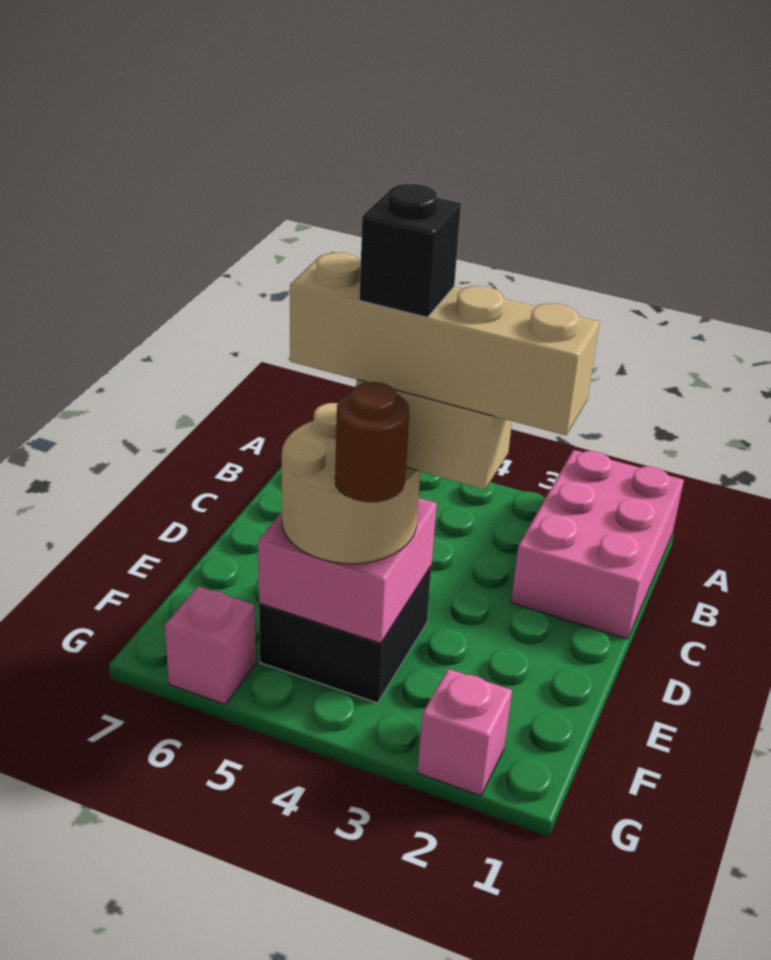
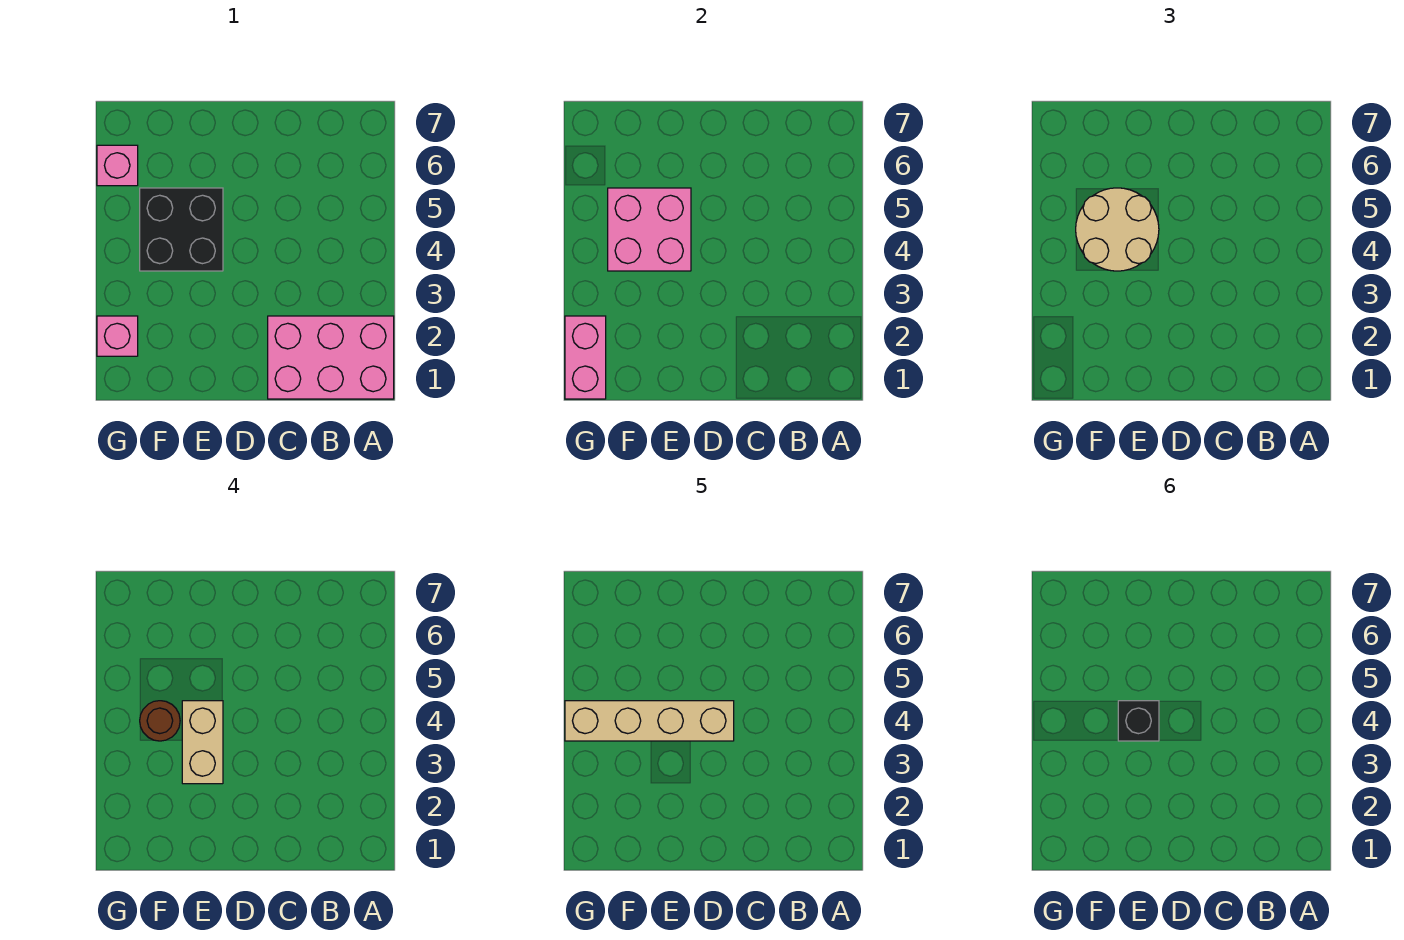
tan 1x4 brick [290,252,600,435] -> tan 1x4 brick turned to [565,701,734,741]
none -> pink 1x2 brick [565,316,606,399]

